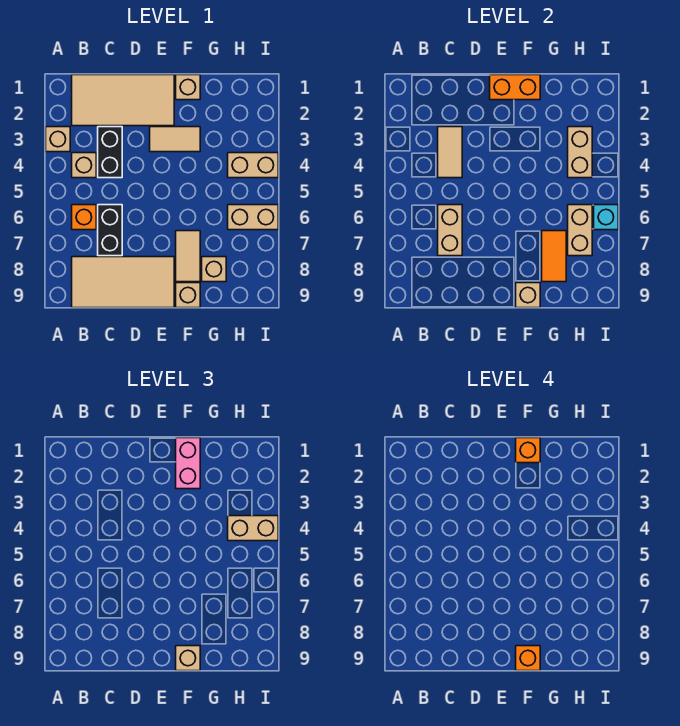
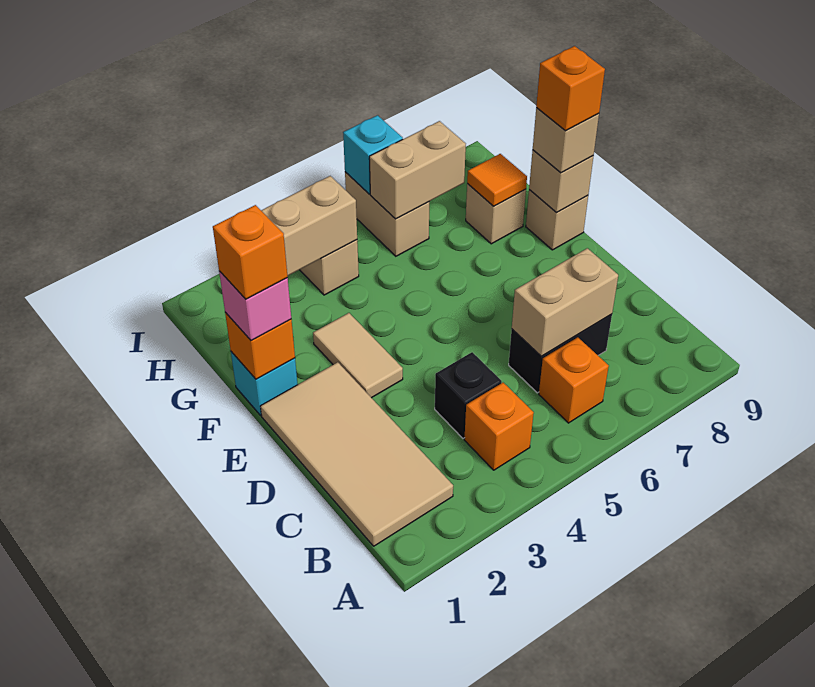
tan 1x1 brick [46,127,70,152] -> none
tan 1x1 brick [72,153,96,178] -> orange 1x1 brick [464,383,534,470]
tan 2x4 tile [72,257,174,308] -> none
black 1x2 brick [98,127,122,178] -> black 1x1 brick [435,352,502,438]
tan 1x2 tile [438,127,462,178] -> none
orange 1x2 brick [490,75,540,100] -> orange 1x1 brick [225,312,295,379]
tan 1x1 brick [176,75,200,100] -> cyan 1x1 brick [231,352,298,415]
pink 1x2 brick [176,438,200,489] -> pink 1x1 brick [219,271,291,341]
tan 1x2 tile [176,231,200,282] -> none
orange 1x2 tile [542,231,566,282] -> orange 1x1 tile [467,154,527,206]
tan 1x2 brick [228,516,278,541] -> none

